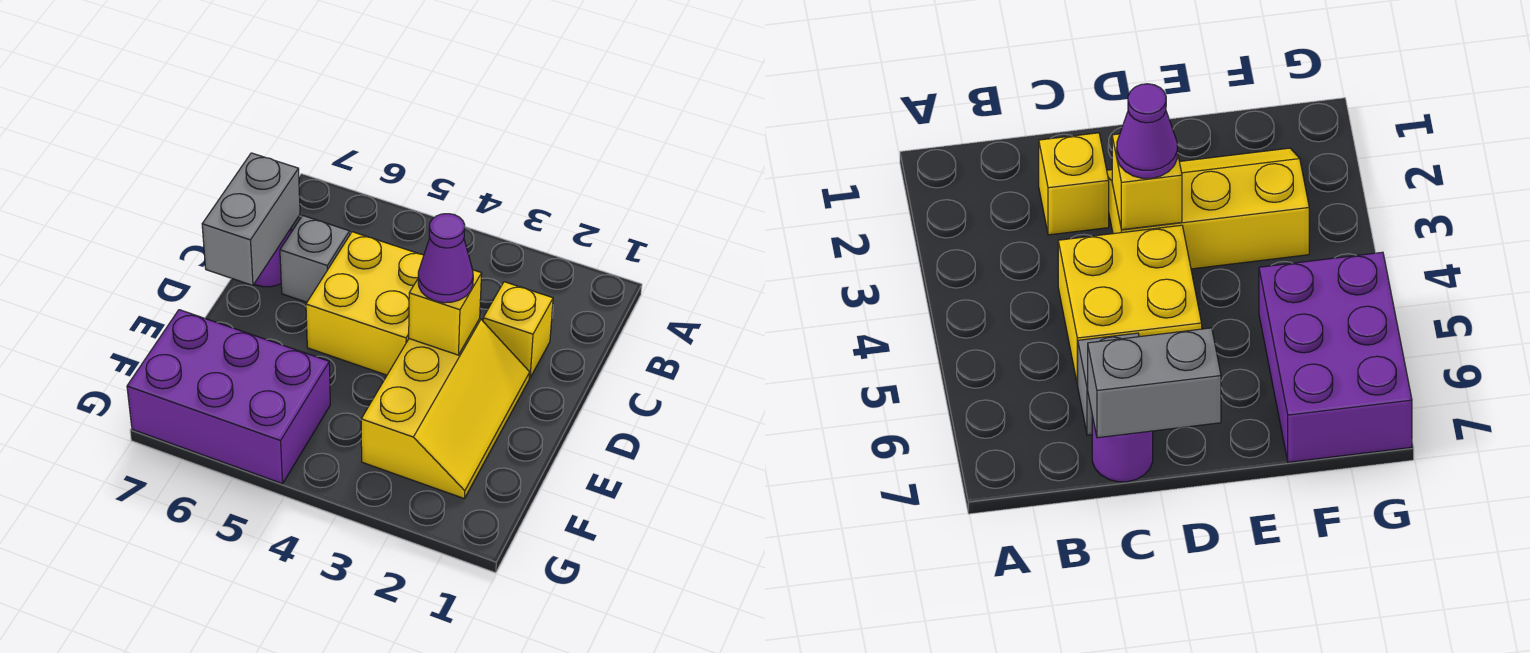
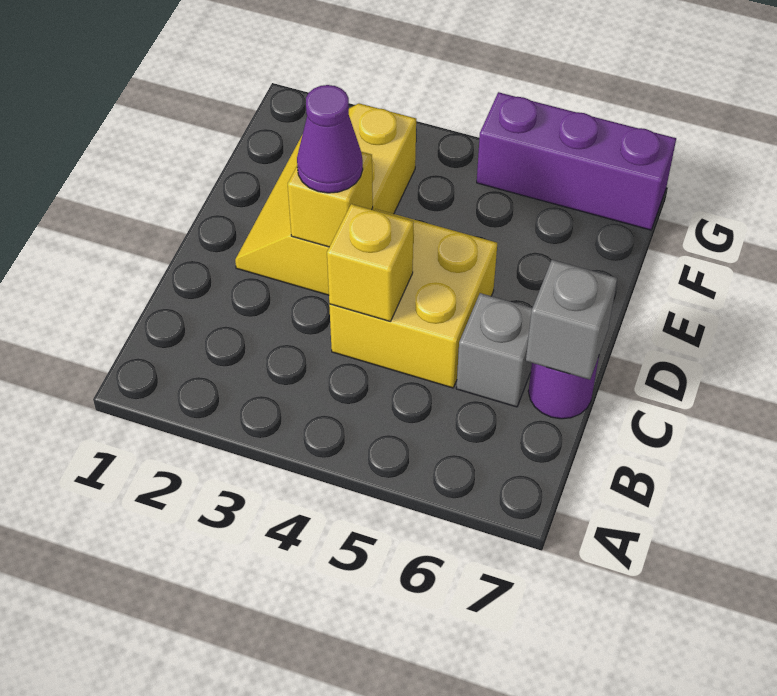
yellow 1x1 brick [483,282,553,378] -> yellow 1x1 brick moved to [327,204,414,322]
grey 1x2 brick [202,153,300,285] -> grey 1x1 brick [526,260,617,380]
purple 2x3 brick [127,310,330,484] -> purple 1x3 brick [477,92,676,230]

